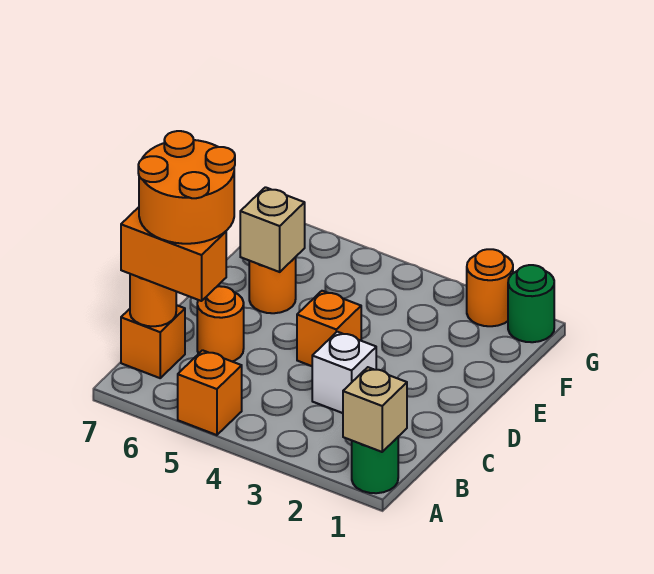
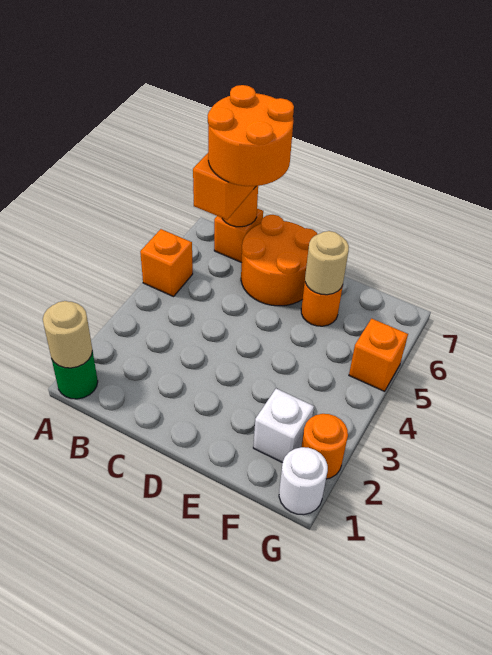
tan 1x1 brick [343,367,407,452] -> tan 1x1 round brick [43,301,92,368]
white 1x1 brick [312,332,376,413] -> white 1x1 brick moved to [253,389,314,463]
orange 1x1 round brick [197,286,244,362] -> orange 2x2 round brick [241,215,317,306]
orange 1x1 brick [297,291,361,366] -> orange 1x1 brick moved to [349,319,408,391]
tan 1x1 brick [240,187,305,272] -> tan 1x1 round brick [305,231,349,295]
green 1x1 round brick [508,265,554,342] -> white 1x1 round brick [279,447,328,515]

